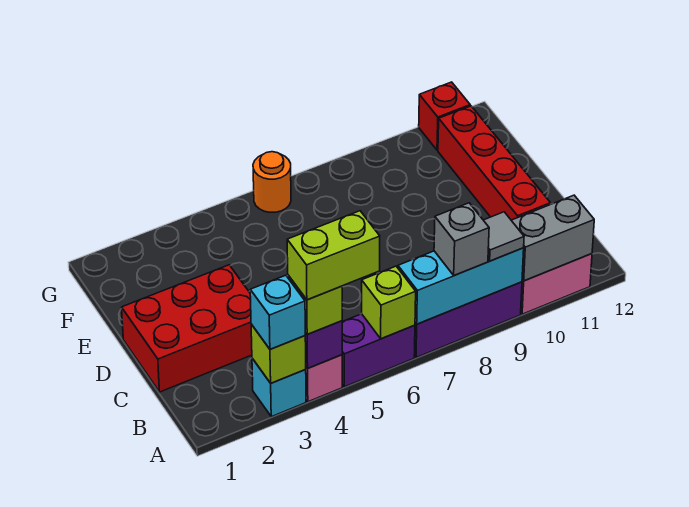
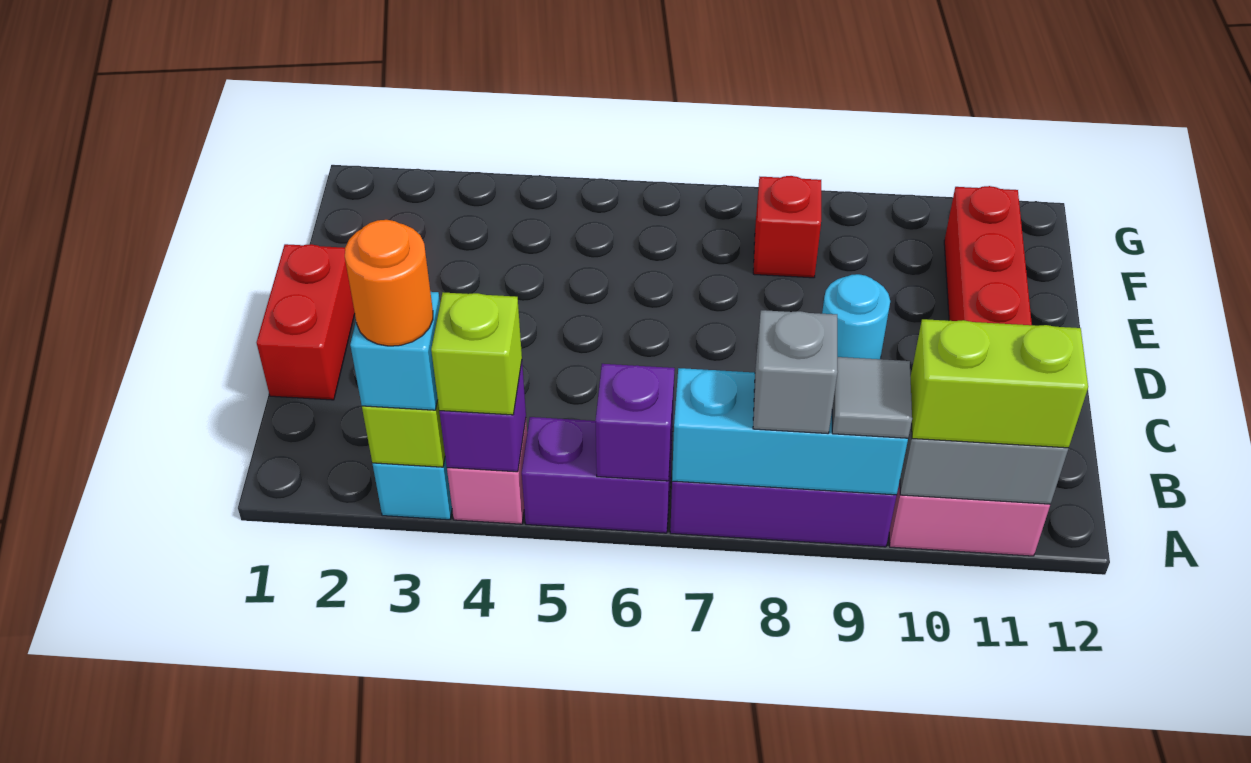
lime 1x2 brick [287,211,380,300] -> lime 1x2 brick moved to [911,319,1088,448]
lime 1x1 brick [362,266,416,339] -> purple 1x1 brick [595,364,675,481]
red 2x3 brick [122,265,252,392] -> red 1x2 brick [257,244,355,400]
none -> cyan 1x1 round brick [822,274,890,359]
orange 1x1 round brick [253,152,291,212] -> orange 1x1 round brick moved to [345,220,433,346]
red 1x1 brick [419,82,470,150] -> red 1x1 brick moved to [753,176,821,278]

